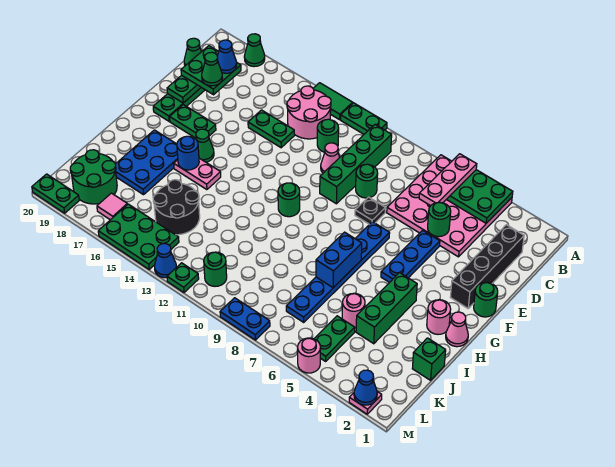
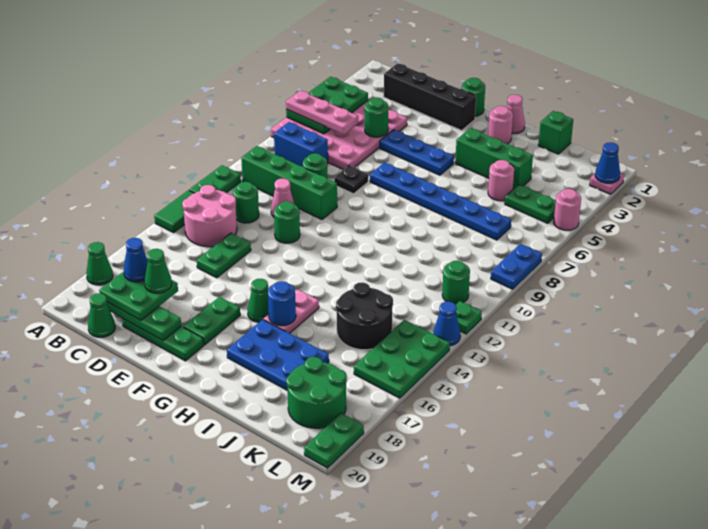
green 1x1 round brick [278,183,300,217] -> green 1x1 round brick moved to [274,201,300,243]
blue 1x2 brick [316,232,362,288] -> blue 1x2 brick moved to [274,122,328,166]
pink 1x1 tile [97,193,127,220] -> none

